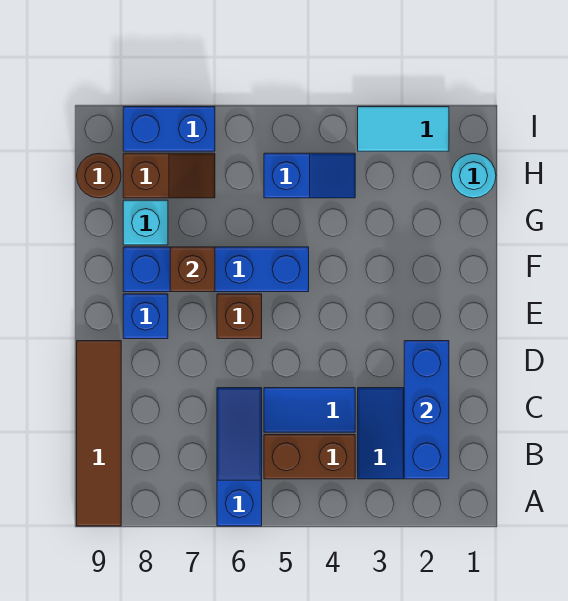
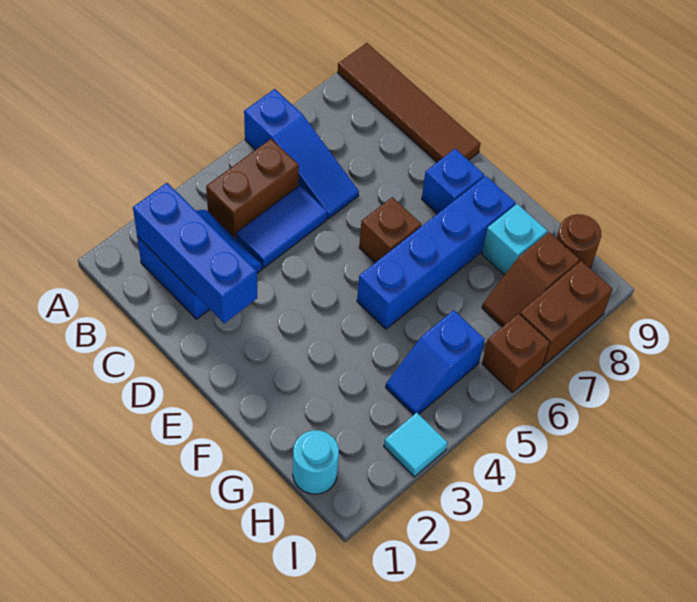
brown 1x1 brick [170,247,215,292] -> brown 1x1 brick moved to [482,314,550,392]
cyan 1x2 tile [358,107,449,151] -> cyan 1x1 tile [384,412,448,477]
blue 1x2 brick [123,107,215,151] -> brown 1x2 brick [520,261,612,365]

